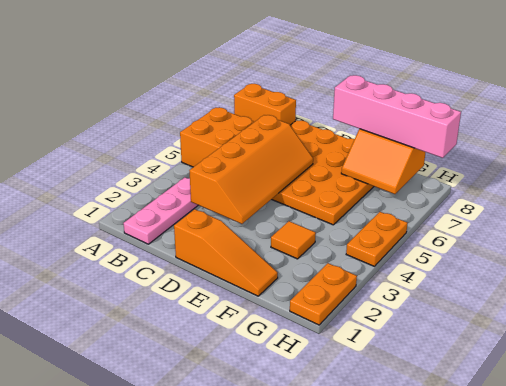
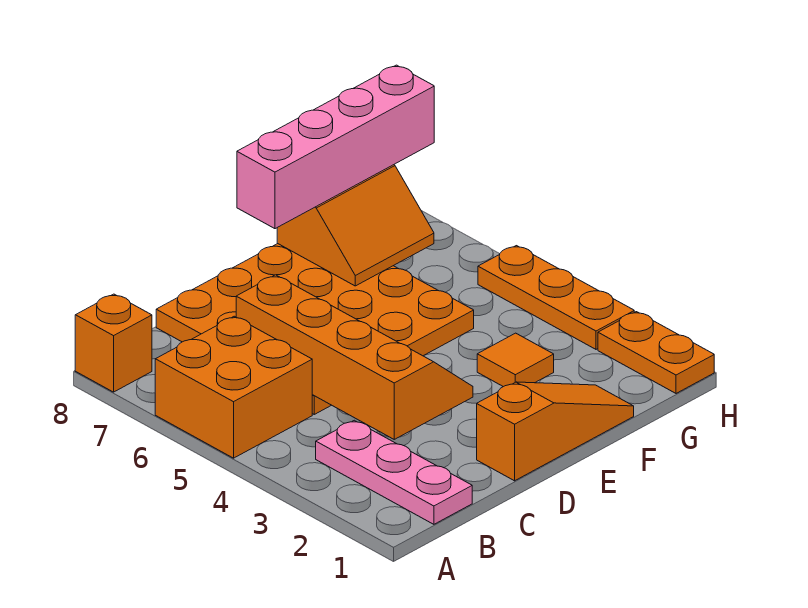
orange 1x2 brick [234,84,296,125] -> orange 1x1 brick [75,294,152,392]
orange 1x2 plate [346,212,408,266] -> orange 1x3 plate [478,246,634,349]

